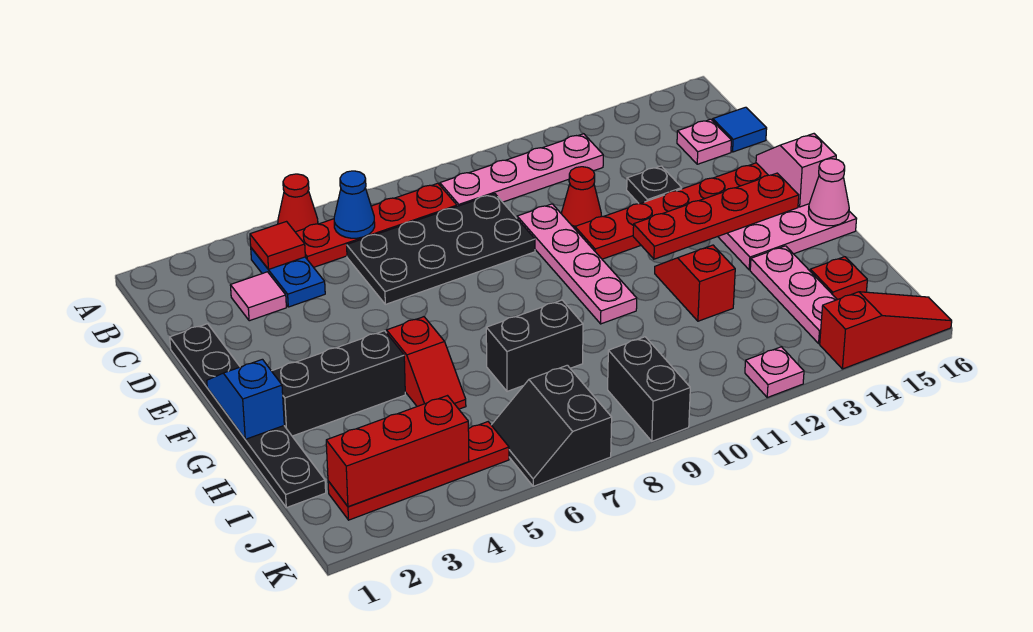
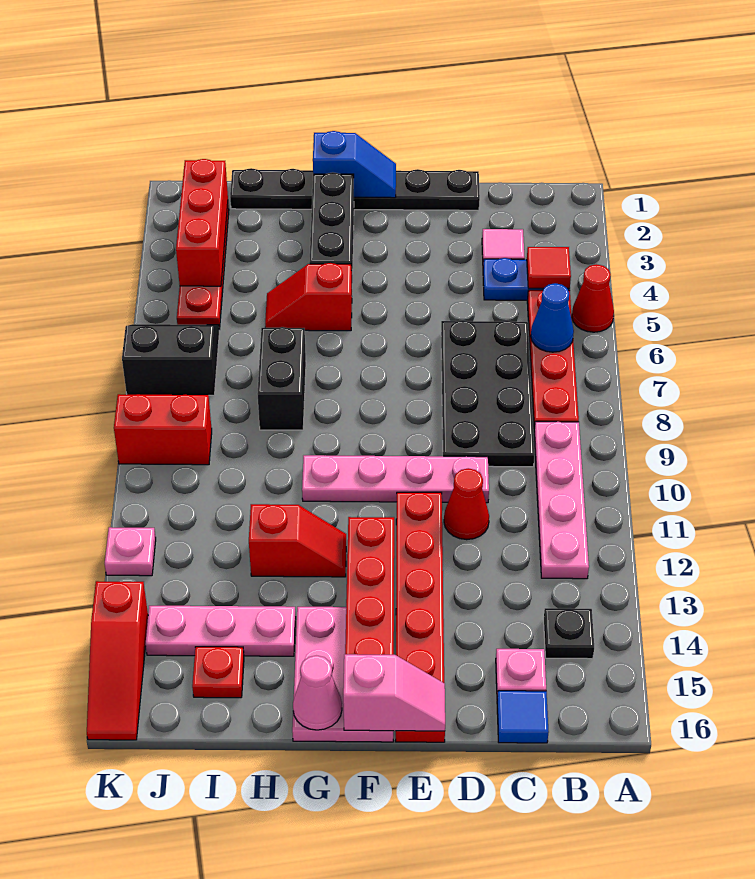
black 1x1 plate [627,166,682,204] -> black 1x1 plate moved to [544,608,594,659]
black 1x2 brick [608,337,690,441] -> red 1x2 brick [114,394,212,465]

